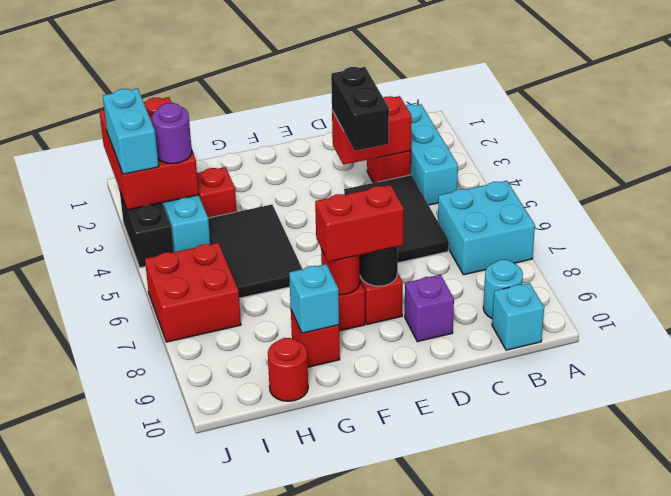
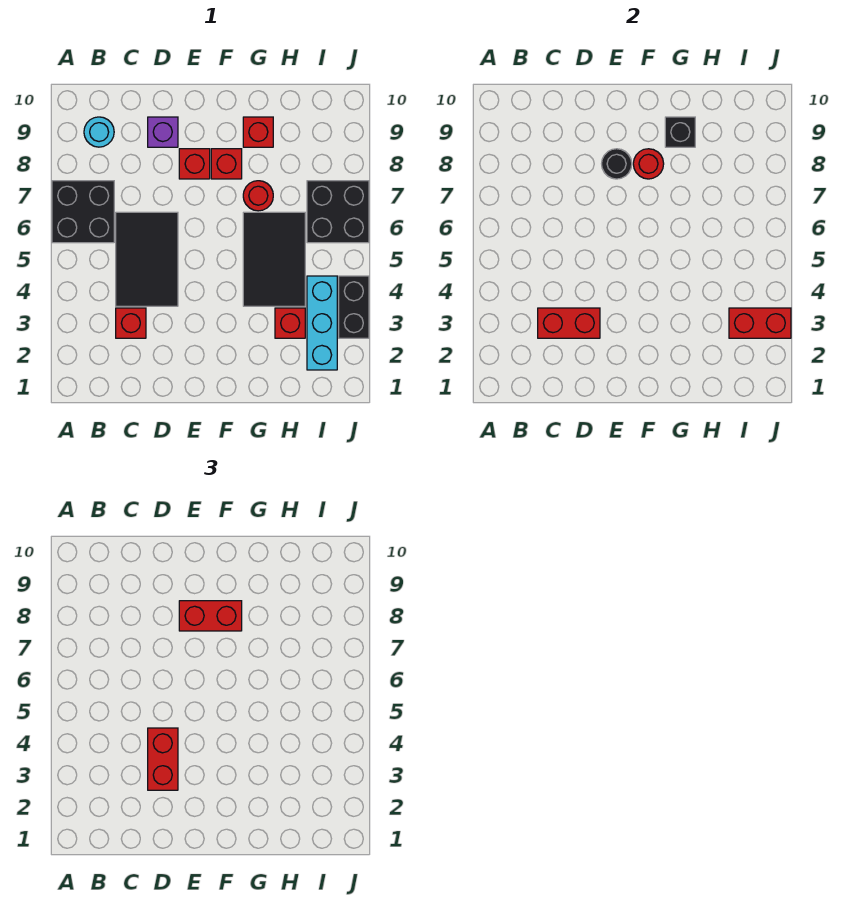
cyan 2x2 brick [438,181,535,275] -> black 2x2 brick [52,181,114,243]
cyan 1x3 brick [406,104,458,205] -> none
cyan 1x1 brick [492,283,544,350] -> none
black 1x2 brick [331,67,389,151] -> red 1x2 brick [148,728,178,790]
cyan 1x1 brick [289,264,339,333] -> black 1x1 brick [665,117,695,147]
red 1x1 round brick [268,338,308,401] -> red 1x1 round brick moved to [243,181,273,211]
red 2x3 brick [99,97,199,210] -> red 1x2 brick [729,308,791,338]
purple 1x1 round brick [152,103,192,164] -> none
red 2x2 brick [145,243,241,342] -> black 2x2 brick [307,181,369,243]
cyan 1x2 brick [103,89,159,174] -> none

